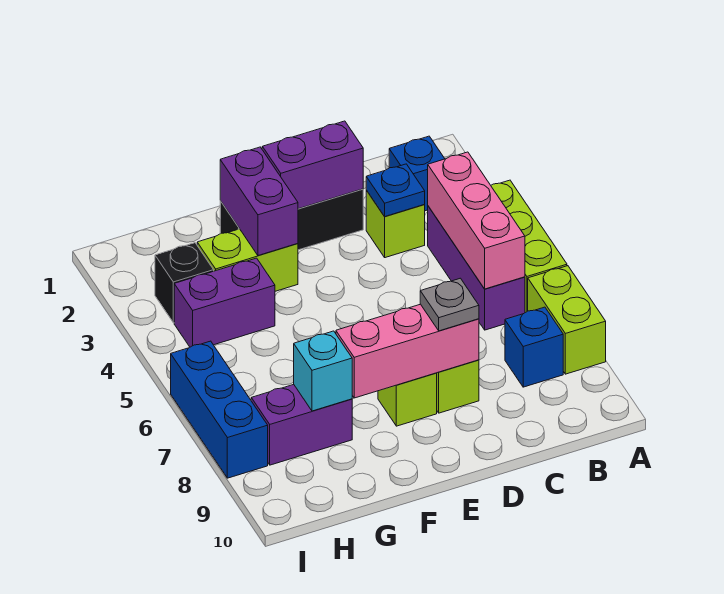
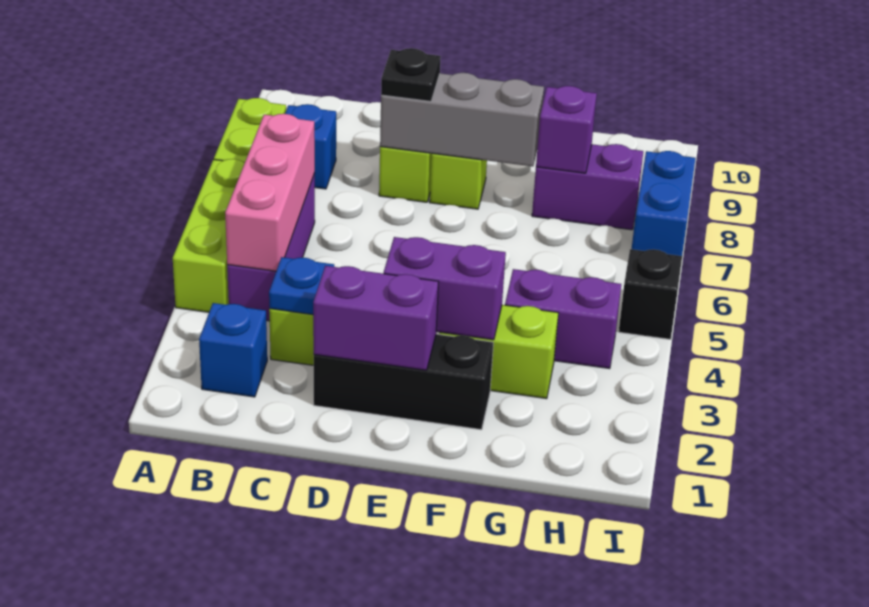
pink 1x3 brick [336,304,479,398] -> grey 1x3 brick [380,73,544,166]
grey 1x1 plate [420,278,479,331] -> black 1x1 plate [381,48,441,101]
purple 1x2 brick [220,147,298,255] -> purple 1x2 brick turned to [384,237,506,340]
cyan 1x1 brick [294,331,352,411] -> purple 1x1 brick [536,86,597,173]
black 1x1 brick [155,243,214,323] -> black 1x1 brick moved to [619,249,682,339]
blue 1x3 brick [171,341,268,478] -> blue 1x2 brick [632,151,696,256]

